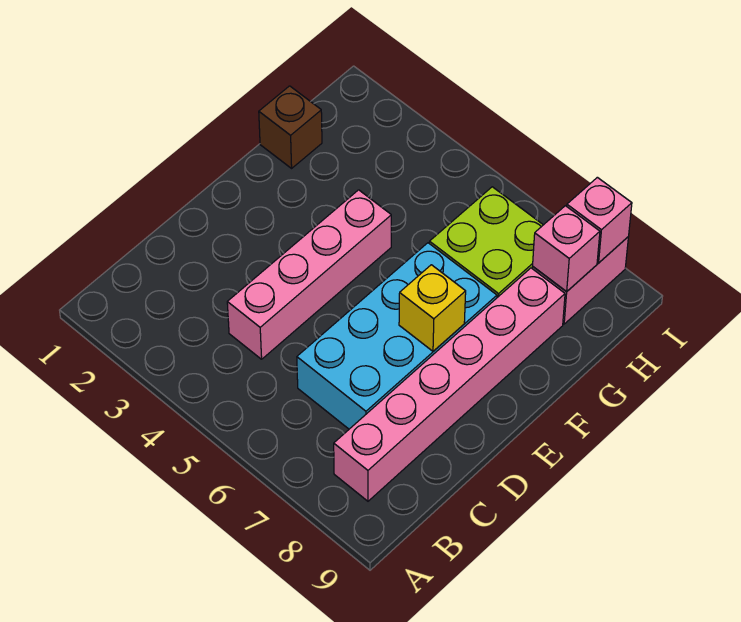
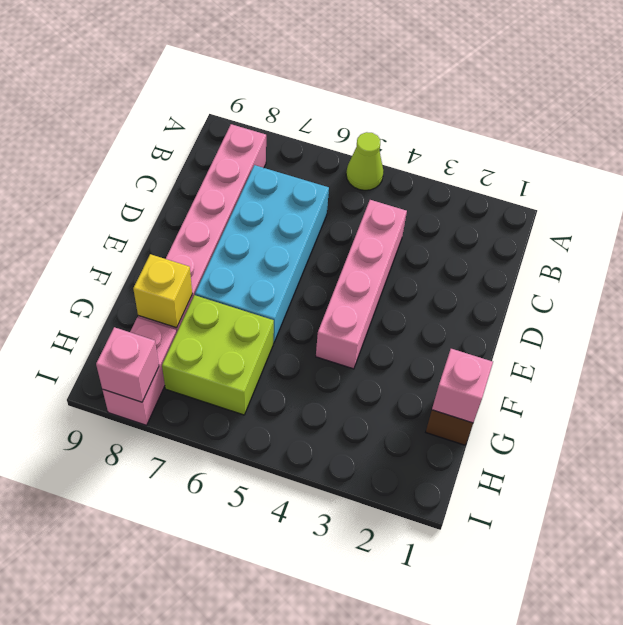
none -> lime 1x1 cone [346,132,384,190]
yellow 1x1 brick [399,265,466,351] -> yellow 1x1 brick moved to [133,254,192,328]
pink 1x1 brick [533,206,600,292] -> pink 1x1 brick moved to [432,349,493,423]

